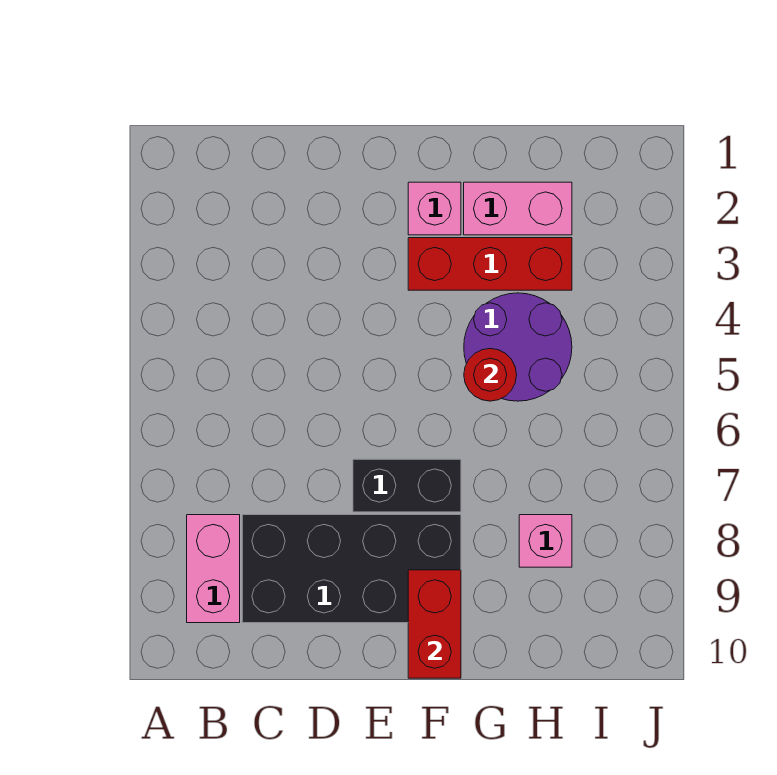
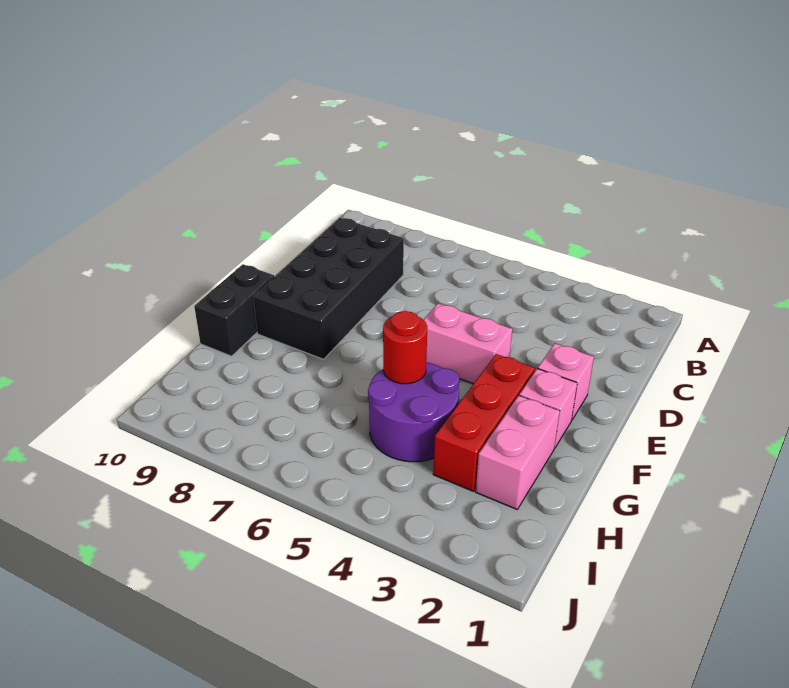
pink 1x2 brick [187,515,240,623] -> pink 1x2 brick moved to [424,303,512,384]
black 1x2 brick [353,459,461,512] -> black 1x2 brick moved to [194,264,274,356]
red 1x2 brick [408,570,461,678] -> none
pink 1x1 brick [519,515,572,567] -> pink 1x1 brick moved to [538,343,594,419]

